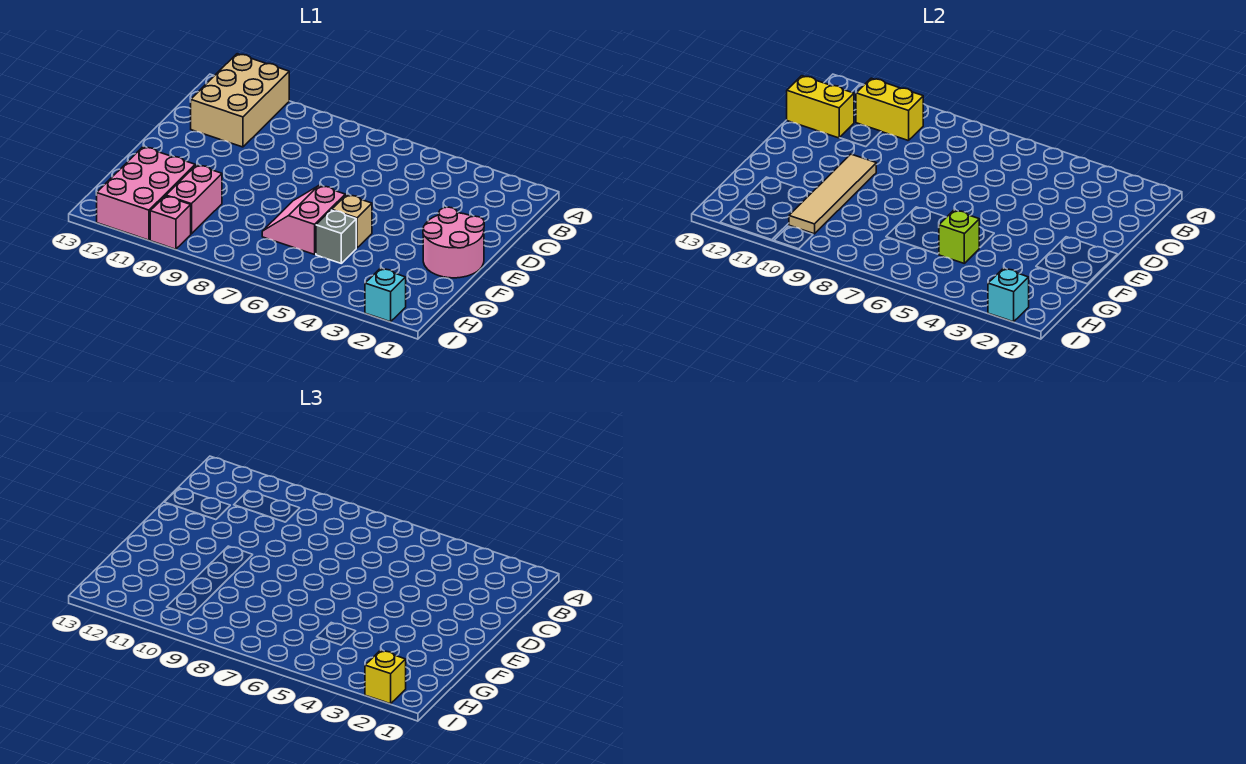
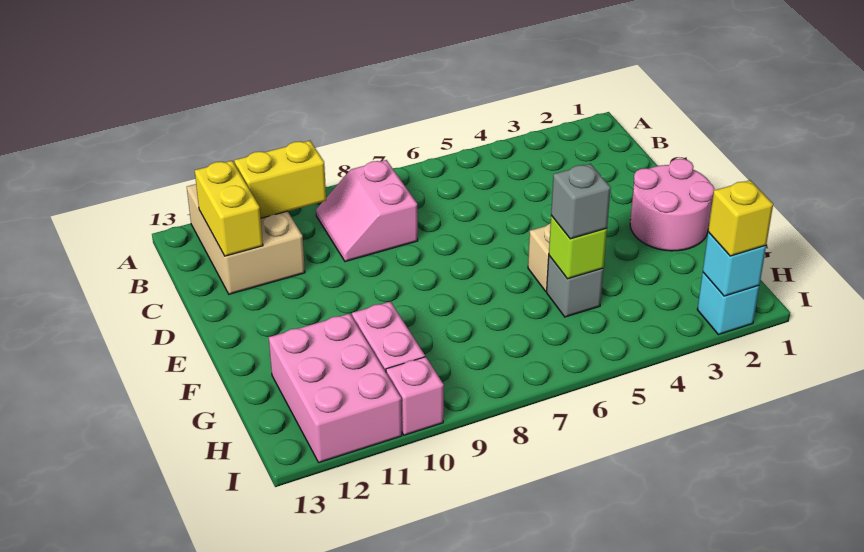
yellow 1x2 brick [787,76,854,138] -> yellow 1x2 brick turned to [195,161,263,256]
tan 1x4 tile [789,154,876,234] -> none
pink 2x2 slope [262,186,345,254] -> pink 2x2 slope moved to [316,160,418,262]
none -> grey 1x1 brick [551,164,611,239]

